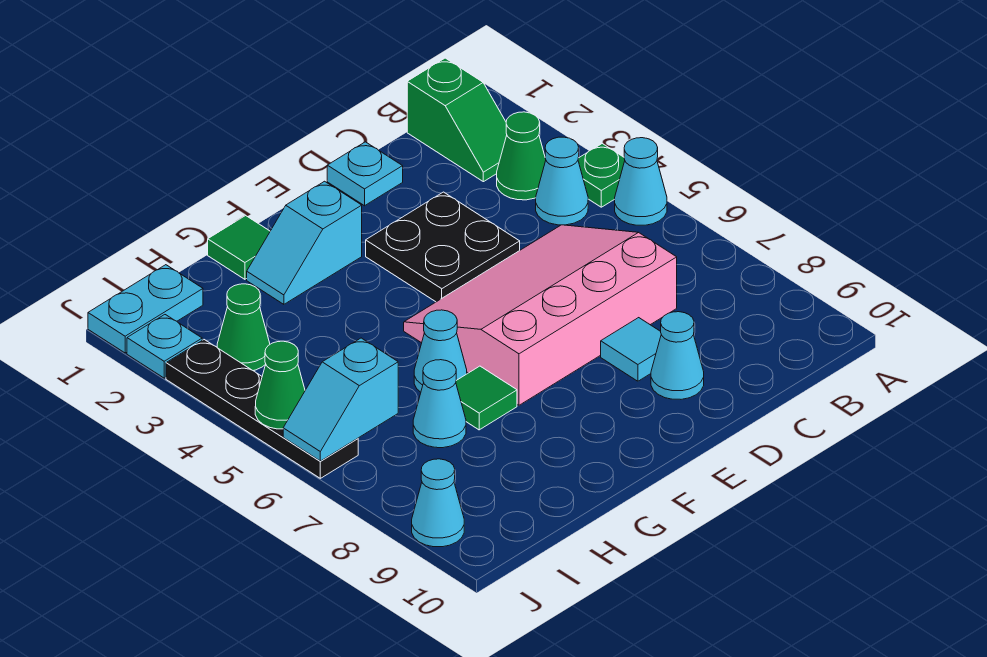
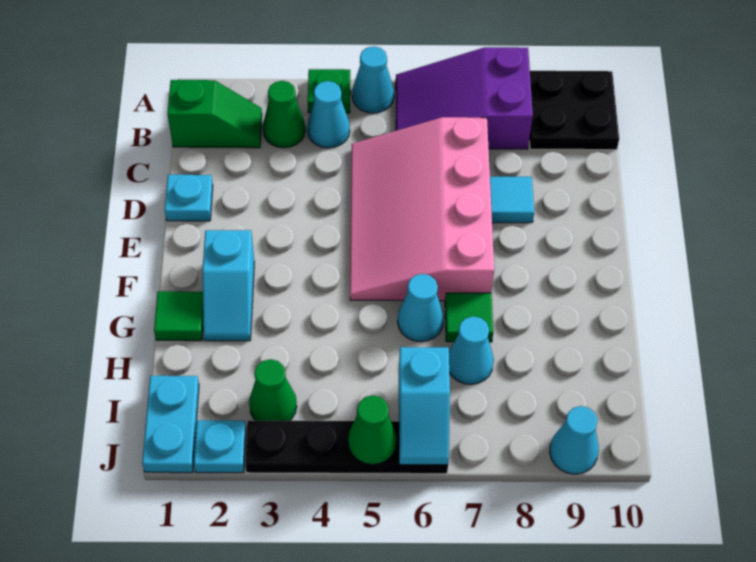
none -> purple 2x3 slope [396,47,533,149]
black 2x2 plate [366,192,520,302] -> black 2x2 plate moved to [529,71,619,150]
cyan 1x1 cone [651,312,704,399] -> none

